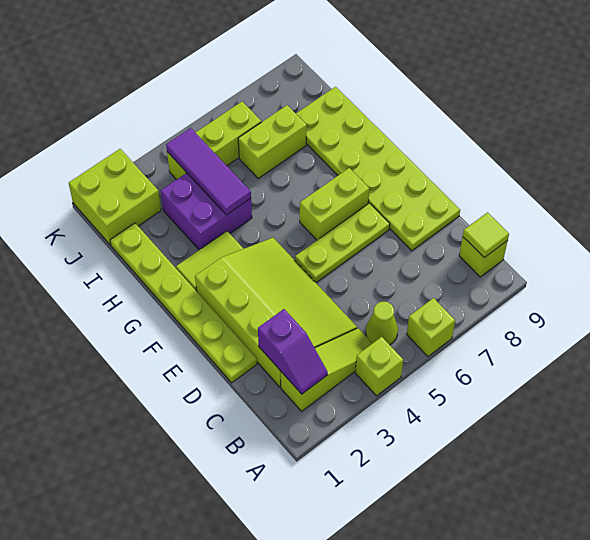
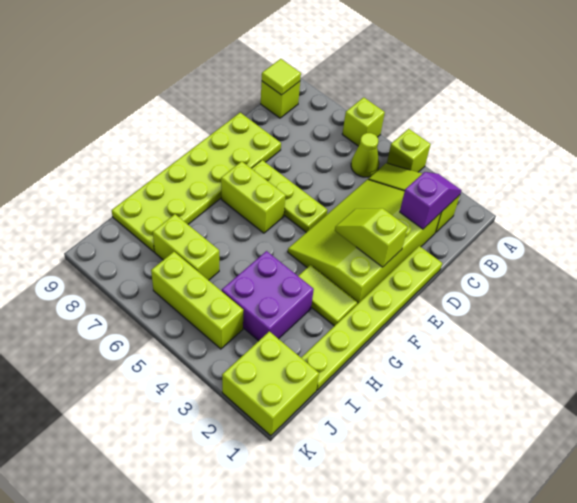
none -> lime 1x2 slope [335,208,408,267]
purple 1x3 tile [166,128,251,215] -> none

